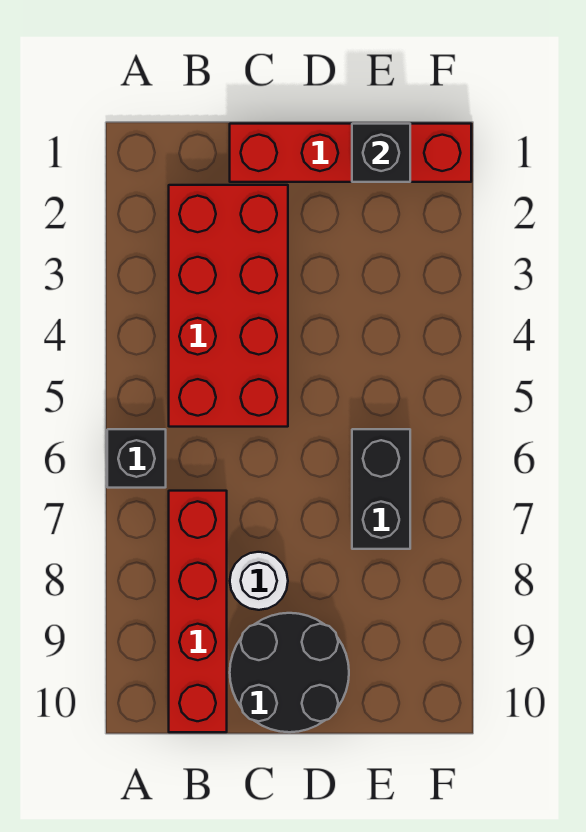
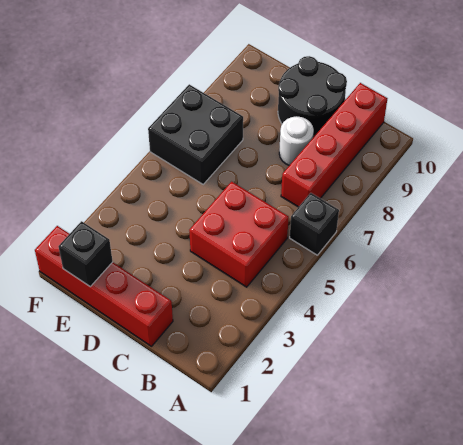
red 2x4 brick [169,185,288,427] -> red 2x2 brick [189,182,289,287]
black 1x2 brick [352,429,410,549] -> black 2x2 brick [148,84,243,184]

